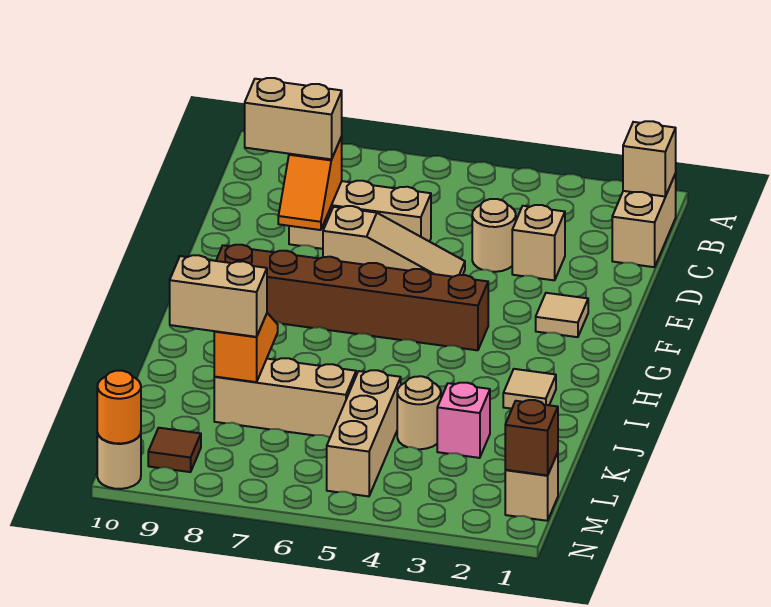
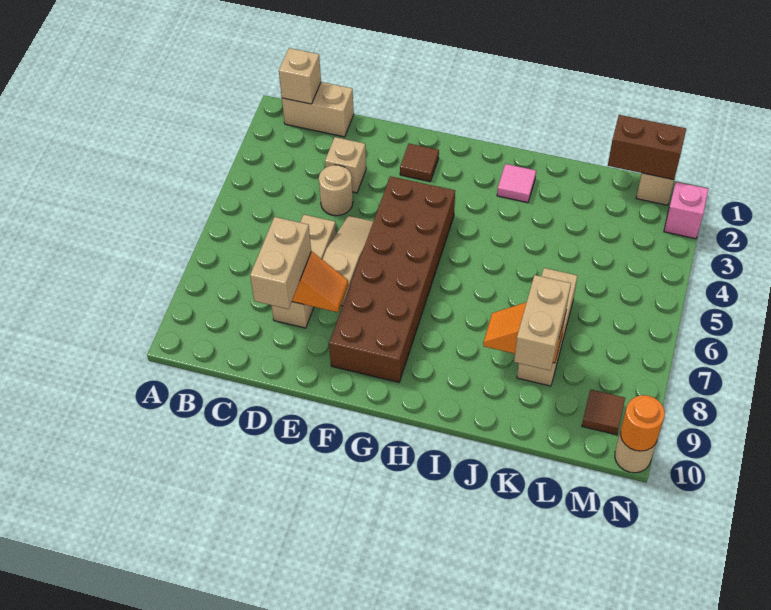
tan 1x1 tile [536,293,588,337] -> brown 1x1 tile [400,144,439,181]
brown 1x6 brick [216,245,488,350] -> brown 2x6 brick [329,176,455,382]
tan 1x1 tile [503,369,556,409] -> pink 1x1 tile [497,164,536,203]
pink 1x1 brick [437,383,490,458] -> pink 1x1 brick moved to [664,182,708,239]
tan 1x1 round brick [397,376,441,449] -> none
tan 1x3 brick [327,370,401,496] -> none
brown 1x1 brick [505,400,558,475] -> brown 1x2 brick [608,115,686,180]

